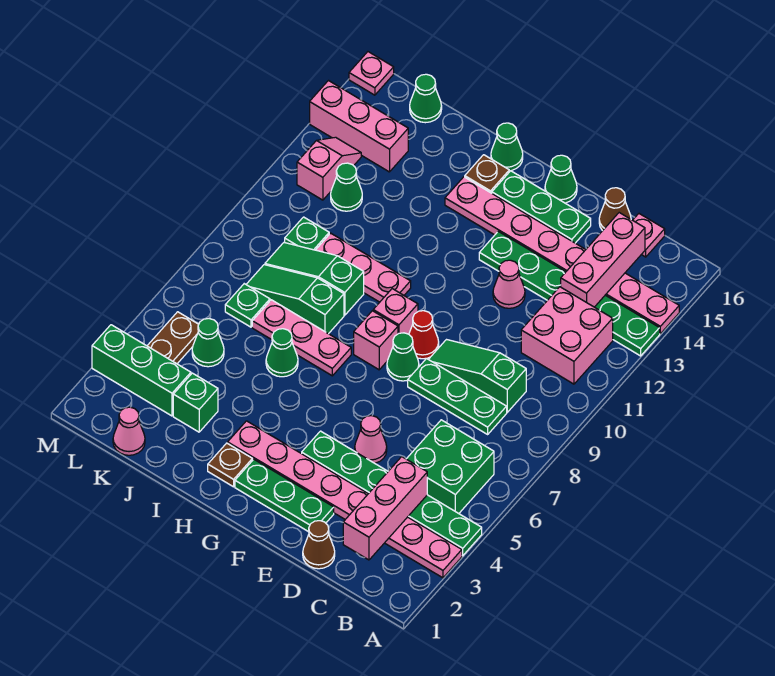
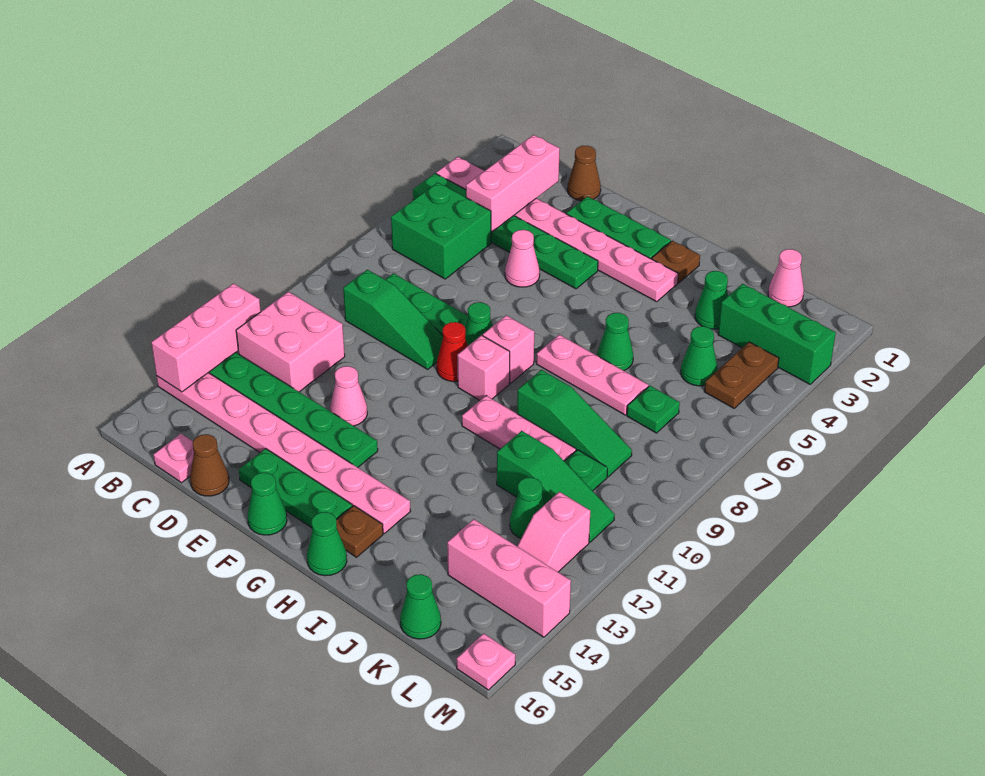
pink 1x3 brick [561,213,645,307] -> pink 1x3 brick moved to [151,284,261,392]
green 1x3 slope [246,265,344,334] -> green 1x3 slope moved to [497,431,615,542]
green 1x1 brick [173,373,218,432] -> green 1x1 cone [695,271,728,329]

